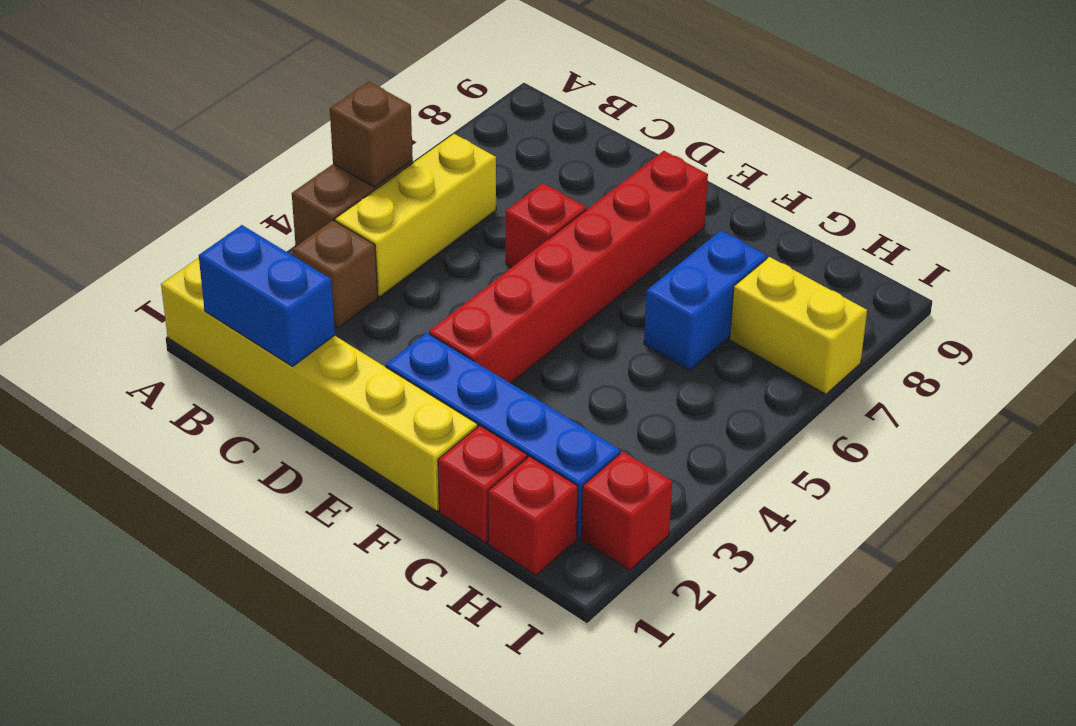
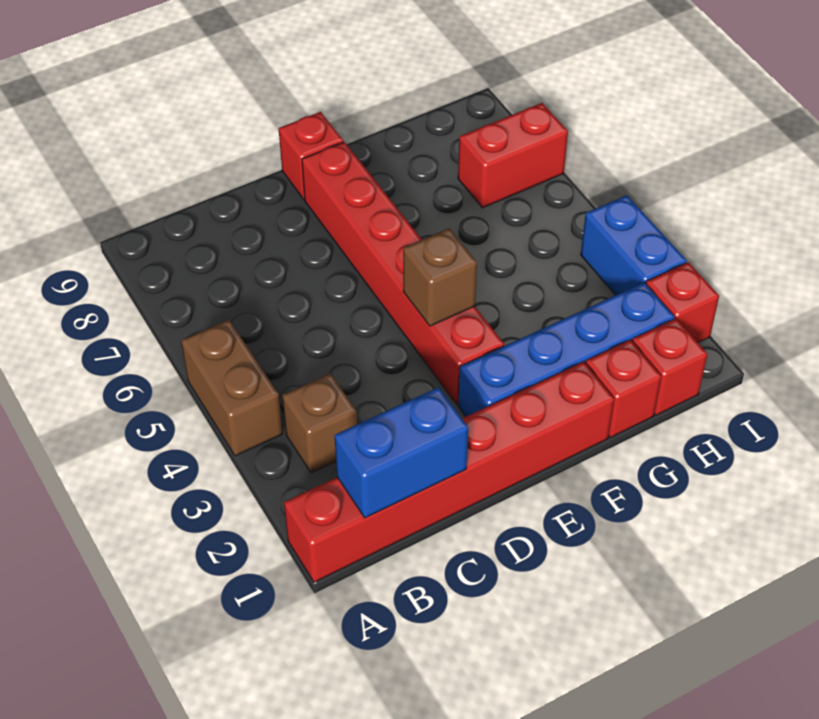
yellow 1x6 brick [161,258,478,511] -> red 1x6 brick [284,362,614,582]
brown 1x1 brick [330,82,413,187] -> brown 1x1 brick moved to [403,228,477,326]
yellow 1x3 brick [335,134,496,297] -> none
red 1x1 brick [506,183,586,268] -> red 1x1 brick moved to [279,112,343,199]
blue 1x2 brick [644,231,767,370] -> blue 1x2 brick moved to [581,195,687,295]
yellow 1x2 brick [730,257,867,394] -> red 1x2 brick [458,103,568,208]

